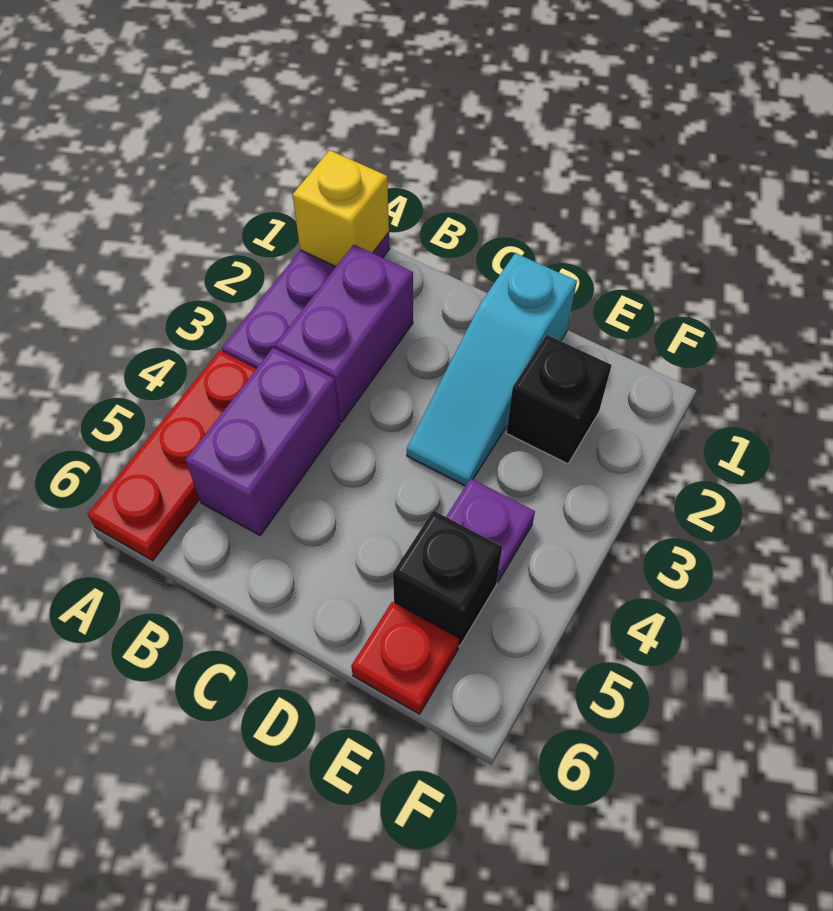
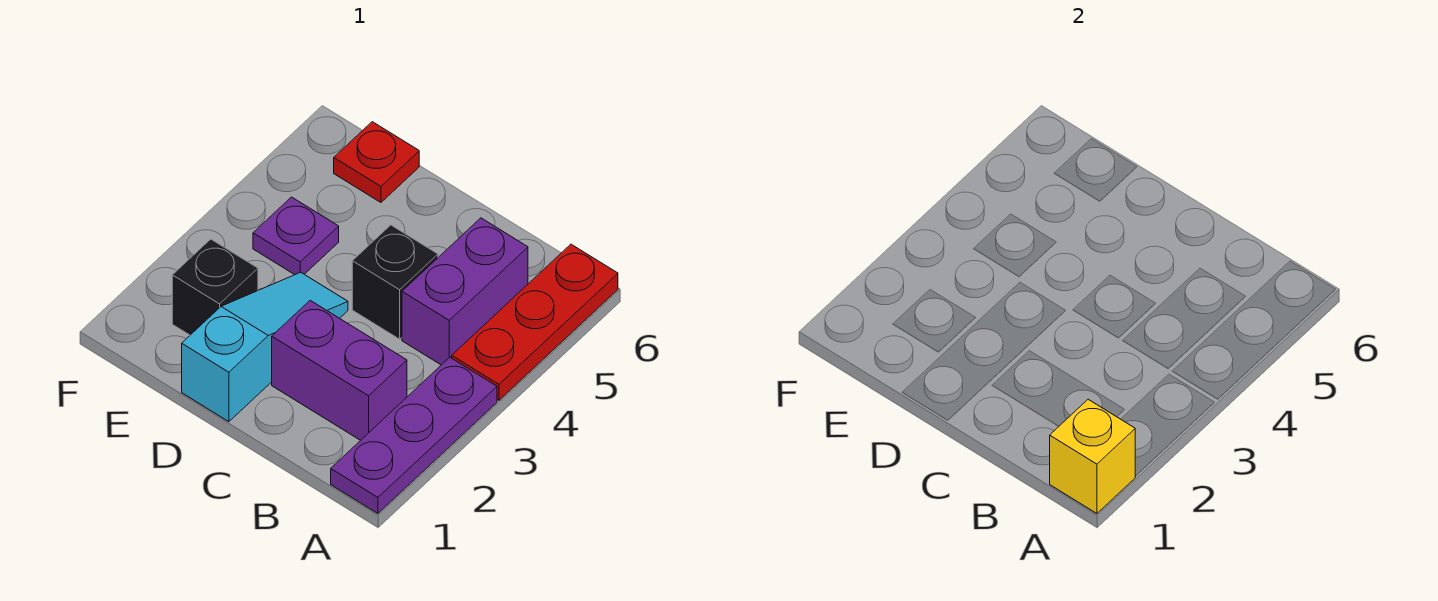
purple 1x2 brick [275,245,413,422] -> purple 1x2 brick turned to [272,301,407,440]
black 1x1 brick [393,510,502,646] -> black 1x1 brick moved to [352,225,438,339]

